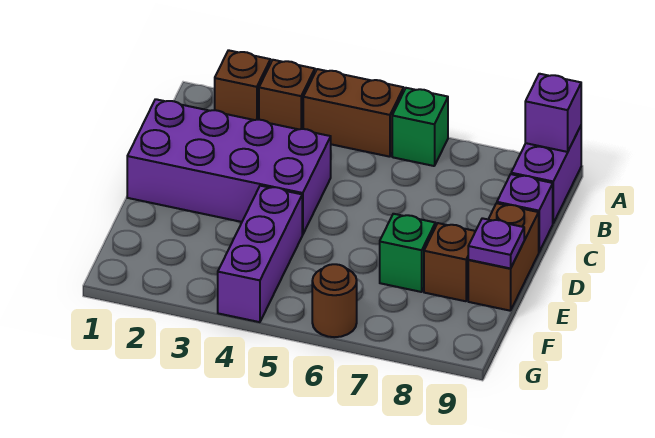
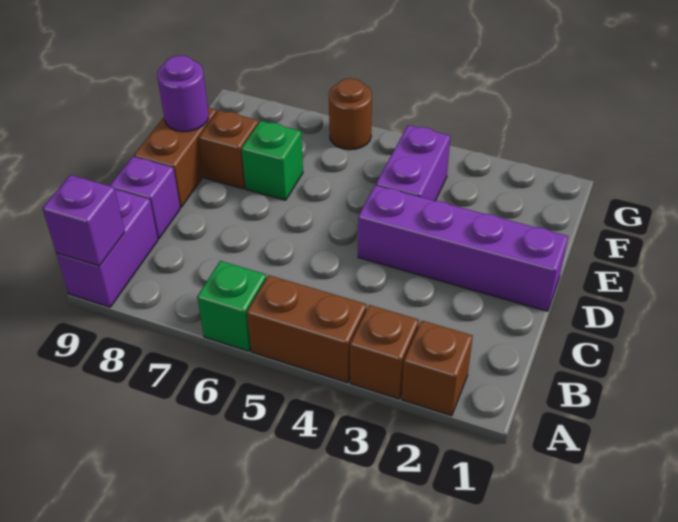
purple 2x4 brick [127,99,331,235] -> purple 1x4 brick [358,185,568,311]
purple 1x3 brick [218,186,302,322] -> purple 1x2 brick [376,125,450,201]
purple 1x1 plate [468,218,524,268] -> purple 1x1 round brick [157,55,209,132]

